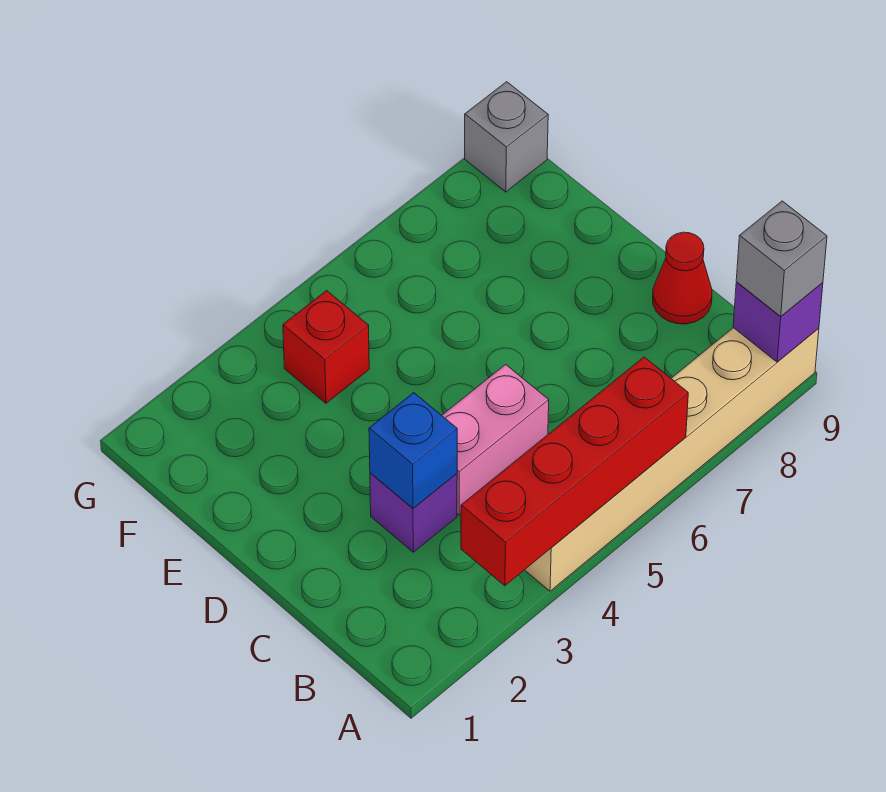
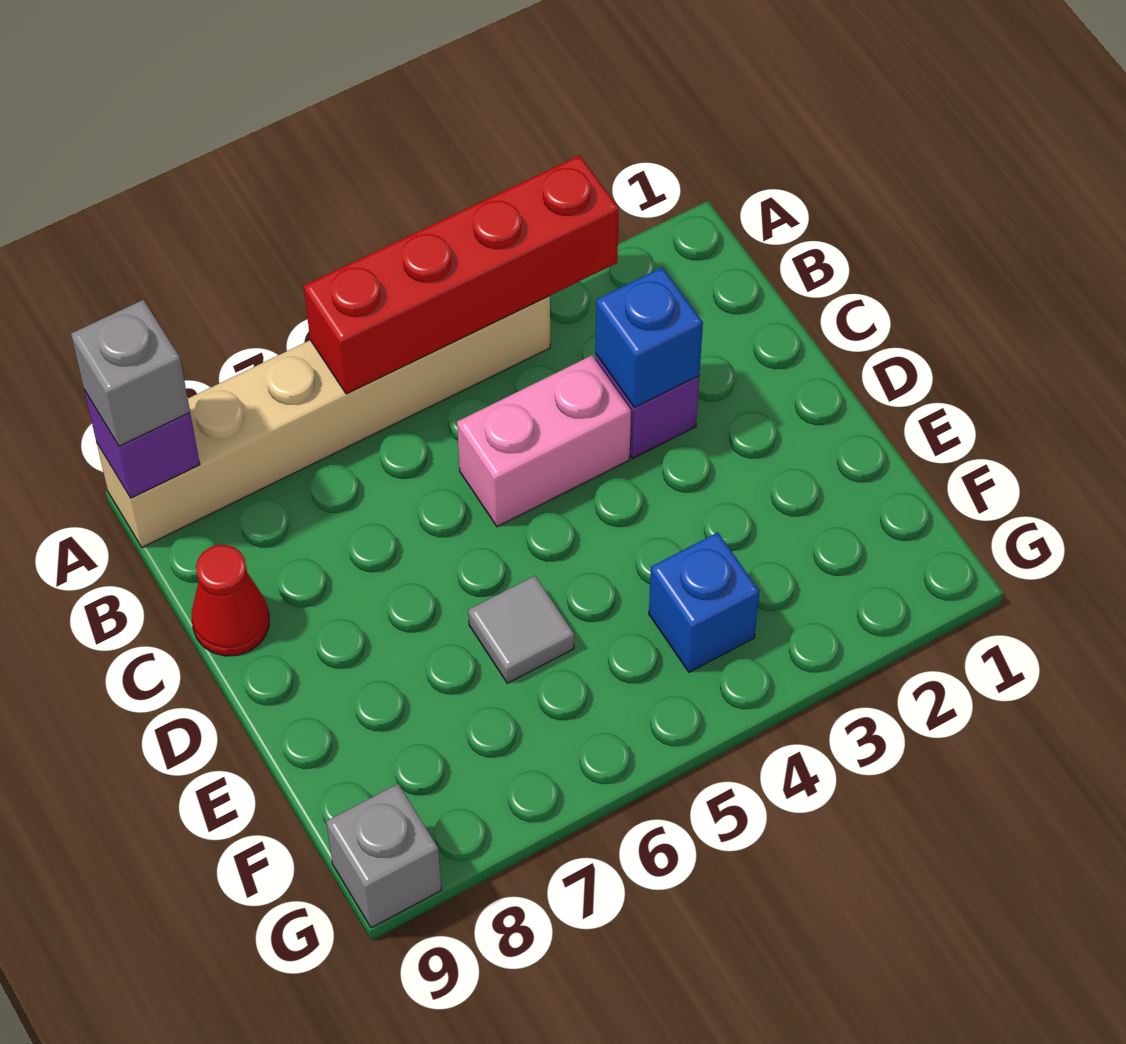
none -> grey 1x1 tile [468,576,574,683]
red 1x1 brick [283,291,369,403] -> blue 1x1 brick [649,532,759,672]

